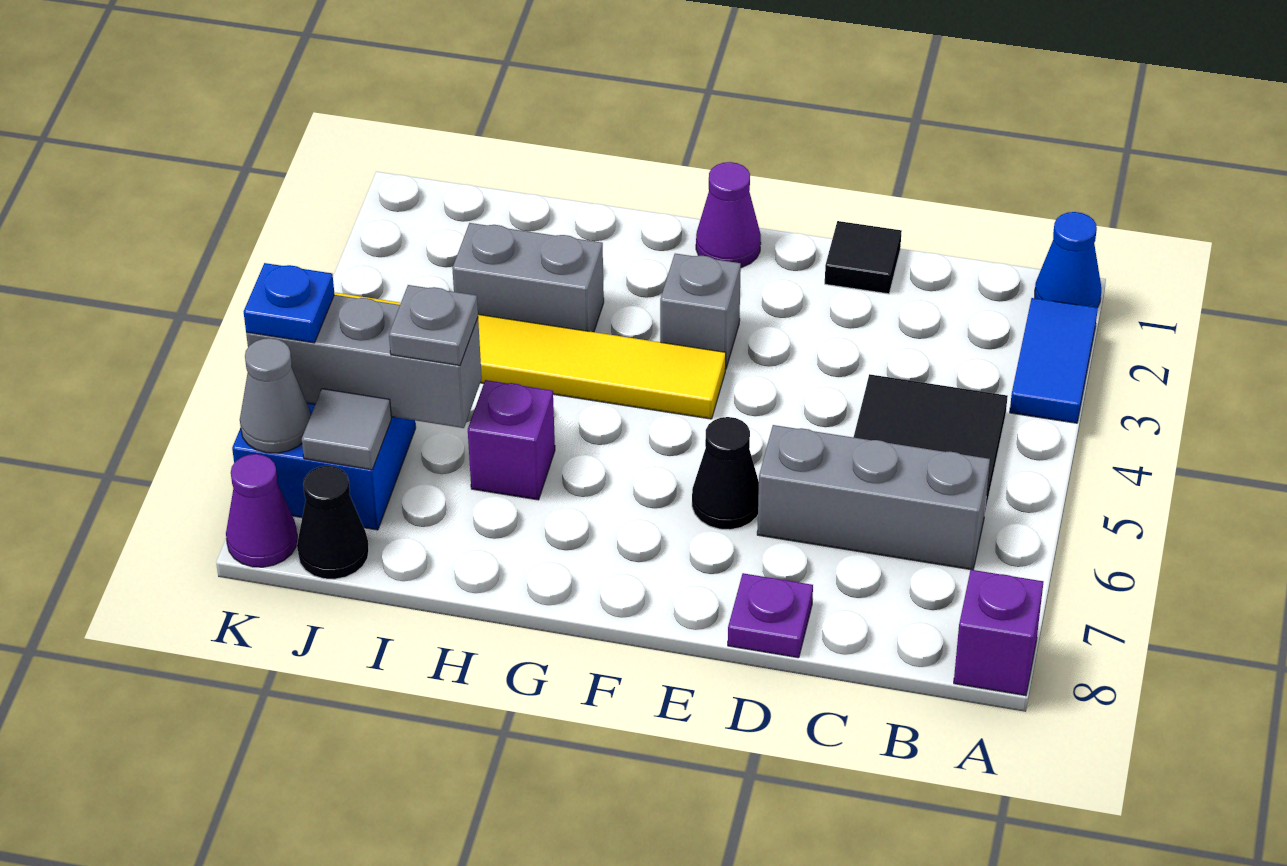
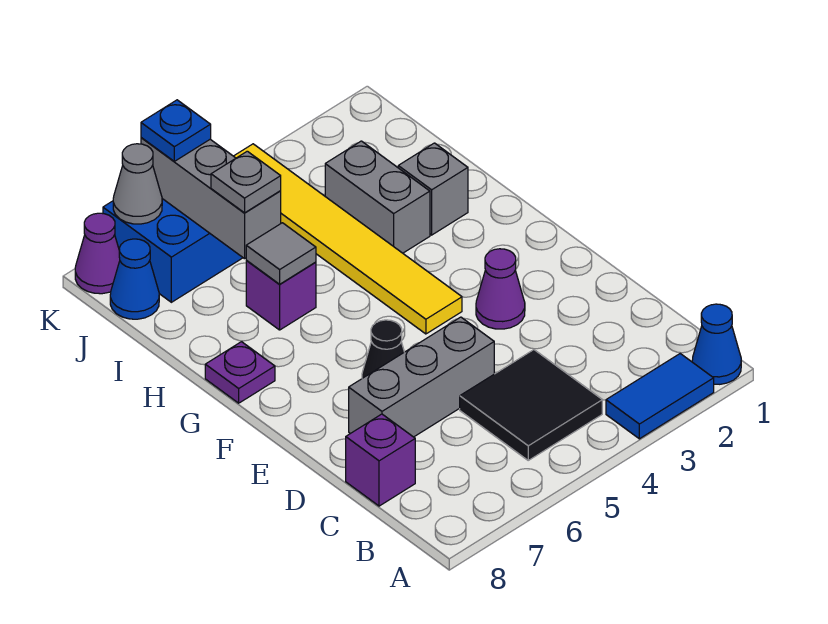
purple 1x1 brick [954,570,1043,696] -> purple 1x1 brick moved to [346,414,415,506]
grey 1x3 brick [757,425,990,570] -> grey 1x3 brick turned to [349,317,494,437]
black 1x1 tile [825,221,902,294] -> none
purple 1x1 plate [728,573,813,658] -> purple 1x1 plate moved to [205,342,275,403]
purple 1x1 cone [696,162,761,268] -> purple 1x1 cone moved to [476,249,525,329]
grey 1x1 brick [660,254,741,369] -> grey 1x1 brick moved to [398,143,468,235]
grey 1x1 tile [302,389,391,470] -> grey 1x1 tile moved to [246,223,316,284]
black 1x1 cone [297,466,369,579] -> blue 1x1 cone [110,239,159,319]

